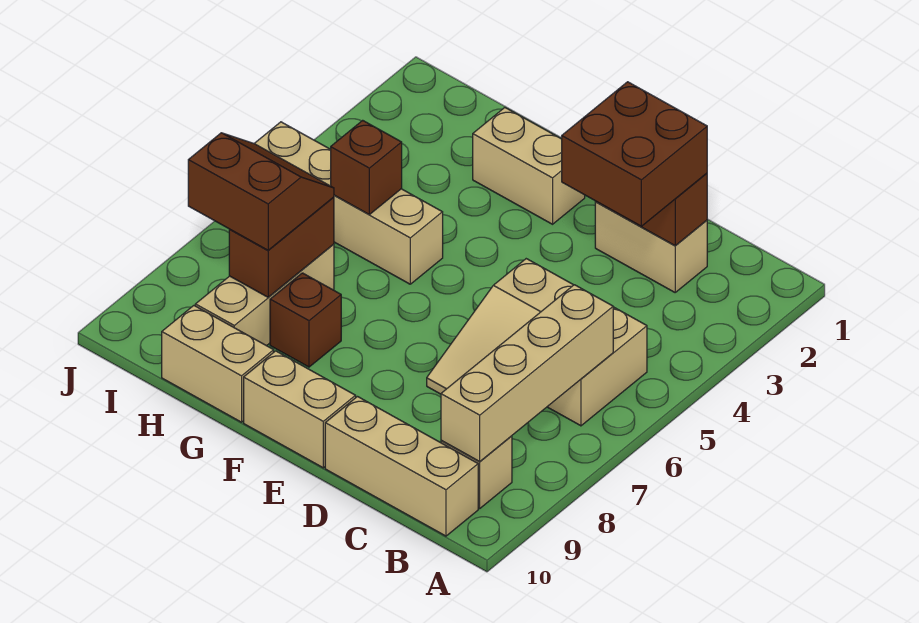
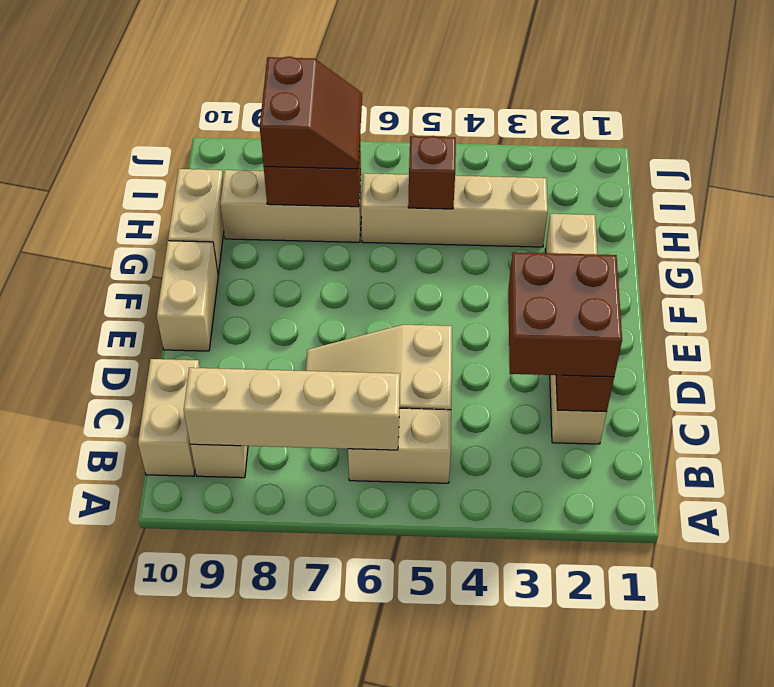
tan 1x3 brick [325,397,478,536] -> tan 1x2 brick [138,359,200,476]
tan 1x4 brick [254,122,443,284] -> tan 1x4 brick turned to [361,173,548,247]
brown 1x1 brick [270,273,341,367] -> none

